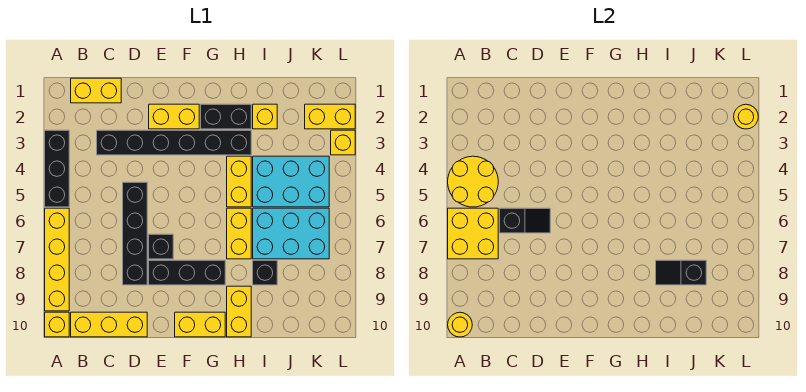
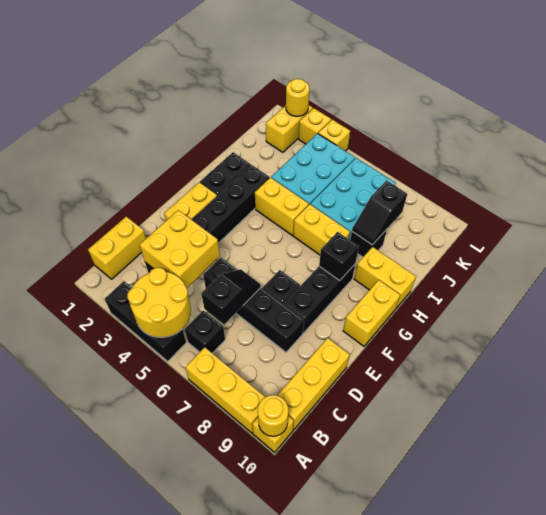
yellow 1x4 brick [45,208,69,311] -> yellow 1x3 brick [185,347,265,433]
yellow 2x2 brick [448,208,498,259] -> yellow 2x2 brick moved to [140,210,220,288]
none -> black 1x1 brick [185,310,225,353]
none -> black 1x1 brick [319,232,359,281]
yellow 1x1 brick [253,104,277,129] -> yellow 1x1 brick moved to [318,120,350,151]

